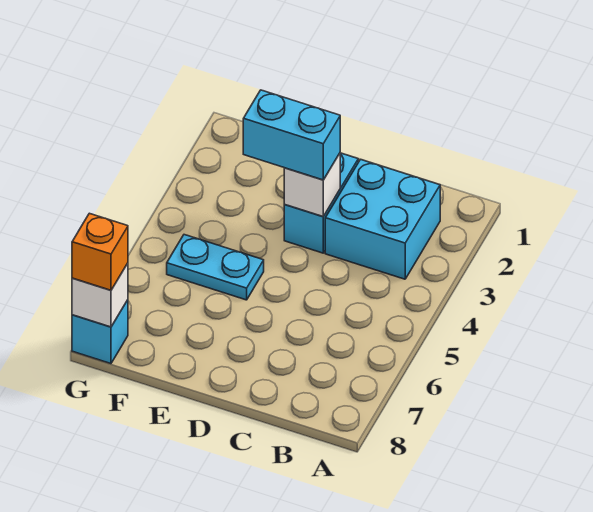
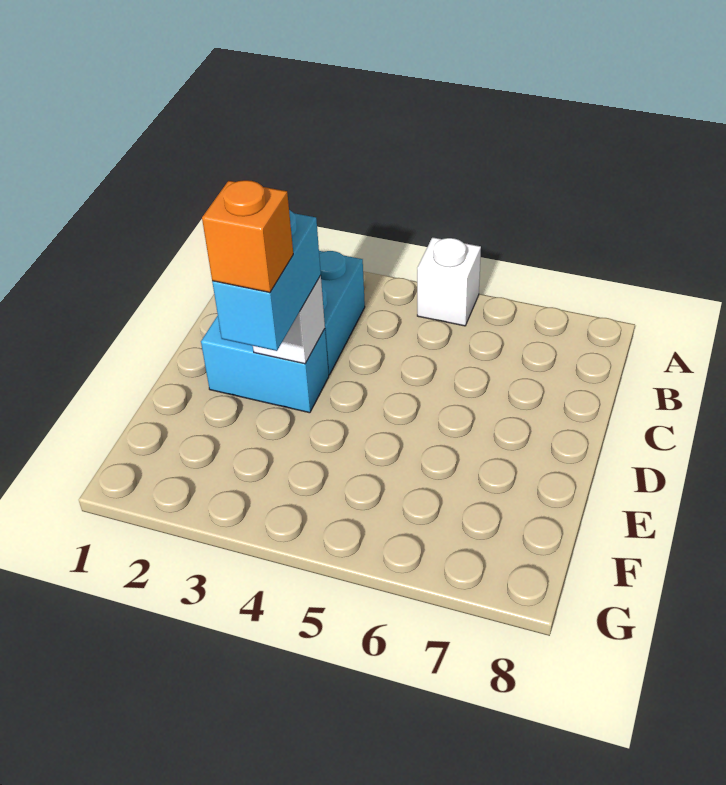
cyan 1x2 plate [167,235,264,300] -> none
cyan 1x1 brick [72,300,128,364] -> none
white 1x1 brick [72,263,128,327] -> white 1x1 brick moved to [417,237,481,326]
orange 1x1 brick [72,213,128,290] -> orange 1x1 brick moved to [202,180,293,293]

